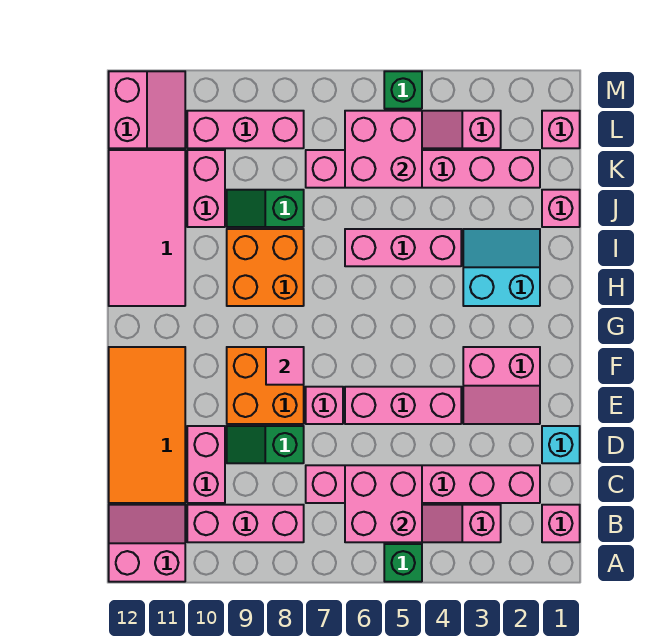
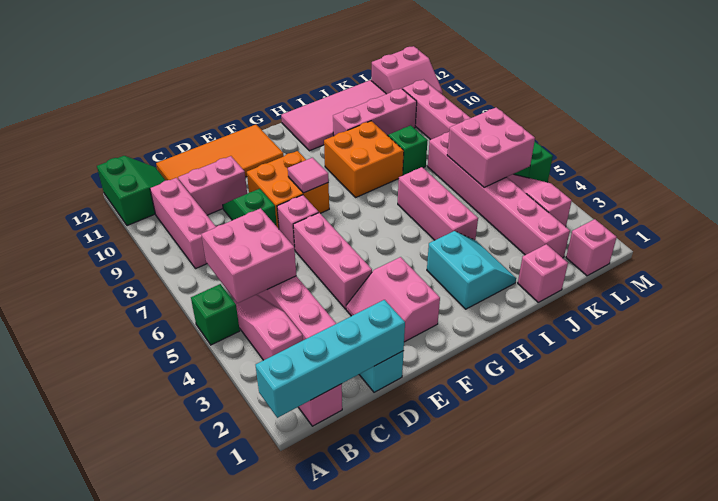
none -> cyan 1x4 brick [256,300,405,418]
pink 2x2 slope [109,505,185,582] -> green 2x2 slope [97,156,166,226]
pink 1x2 brick [187,150,225,227] -> pink 1x3 brick [333,88,417,136]

